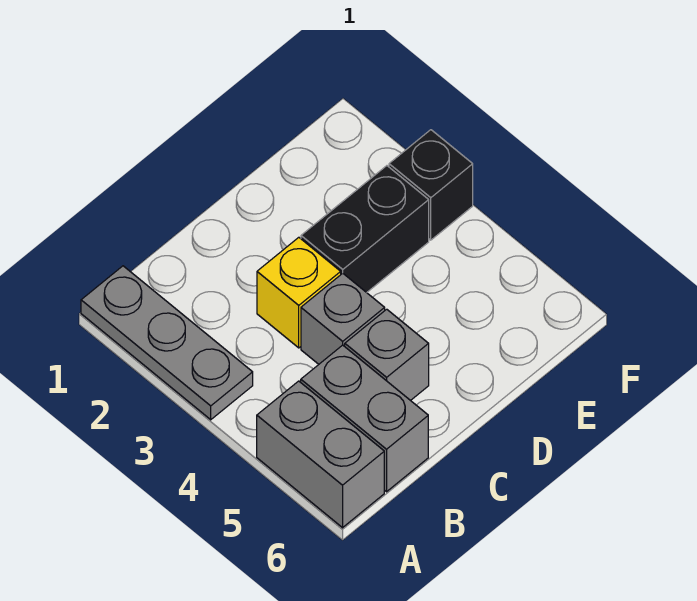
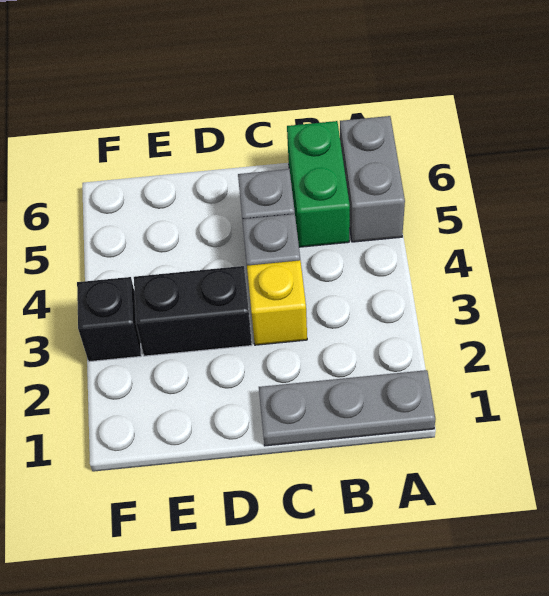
grey 1x3 plate [81,266,253,420] -> grey 1x3 plate turned to [259,370,436,446]
grey 1x2 brick [301,345,428,492] -> green 1x2 brick [287,121,350,247]

